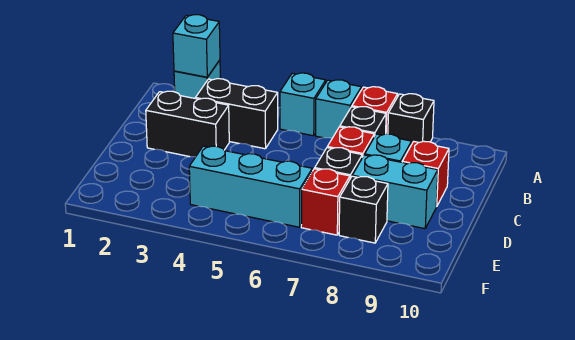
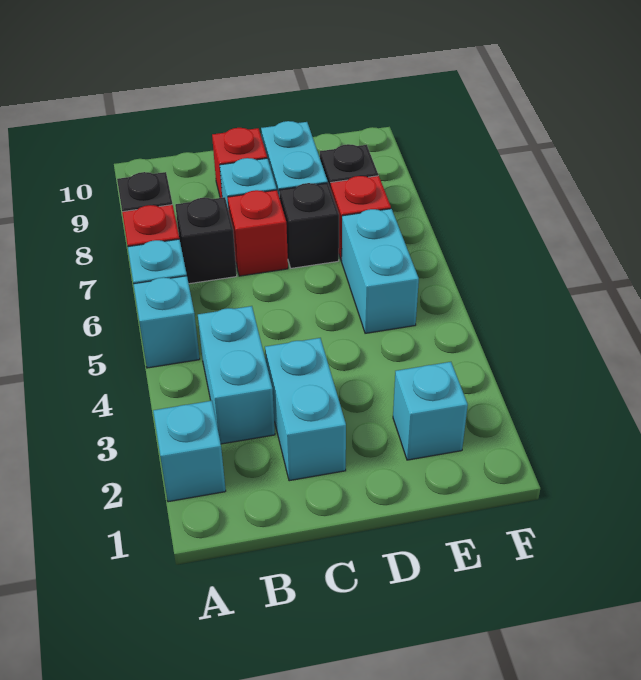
cyan 1x1 brick [173,15,220,77] -> cyan 1x1 brick moved to [393,362,468,460]
black 1x2 brick [195,79,278,149] -> cyan 1x2 brick [198,306,275,444]
black 1x2 brick [146,91,229,157] -> cyan 1x2 brick [265,338,346,481]
cyan 1x3 brick [189,146,312,227] -> cyan 1x2 brick [342,209,419,333]

